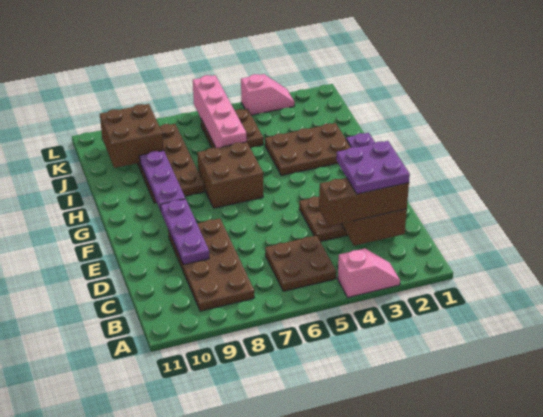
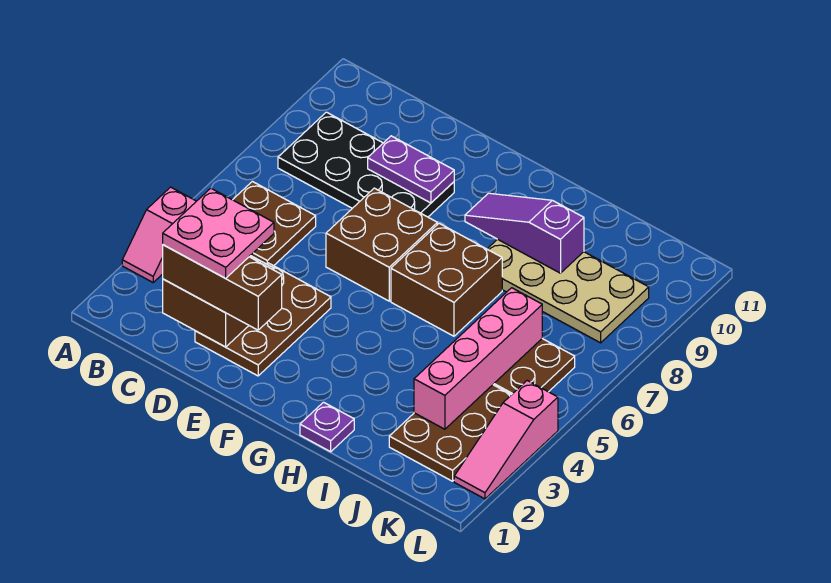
brown 2x4 plate [168,219,254,311] -> black 2x4 plate [278,112,454,217]
brown 1x3 brick [319,178,409,226] -> brown 1x3 brick turned to [163,245,282,330]
purple 2x2 plate [336,141,410,194] -> pink 2x2 plate [163,188,274,278]
purple 1x3 plate [161,199,209,265] -> purple 1x2 plate [368,136,454,203]
purple 1x3 plate [140,151,185,211] -> purple 1x3 slope [465,193,584,273]
brown 2x3 plate [265,123,351,175] -> brown 2x3 plate moved to [389,385,511,481]
brown 2x4 plate [137,124,204,203] -> tan 2x4 plate [487,239,649,343]
pink 1x4 brick [193,75,247,148] -> pink 1x4 brick turned to [414,288,542,429]
brown 2x2 brick [100,104,164,168] -> brown 2x2 brick moved to [326,188,437,301]
pink 1x2 slope [241,74,295,115] -> pink 1x3 slope [454,381,558,499]

